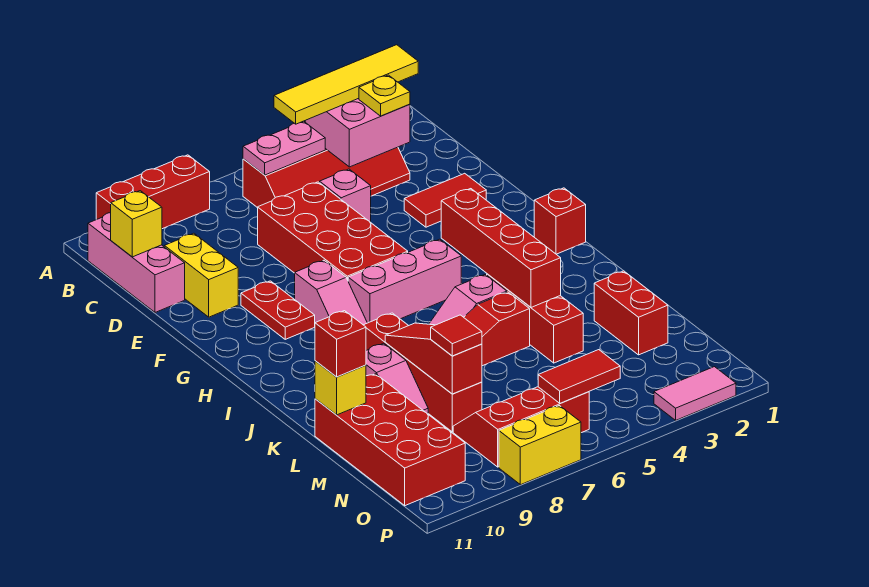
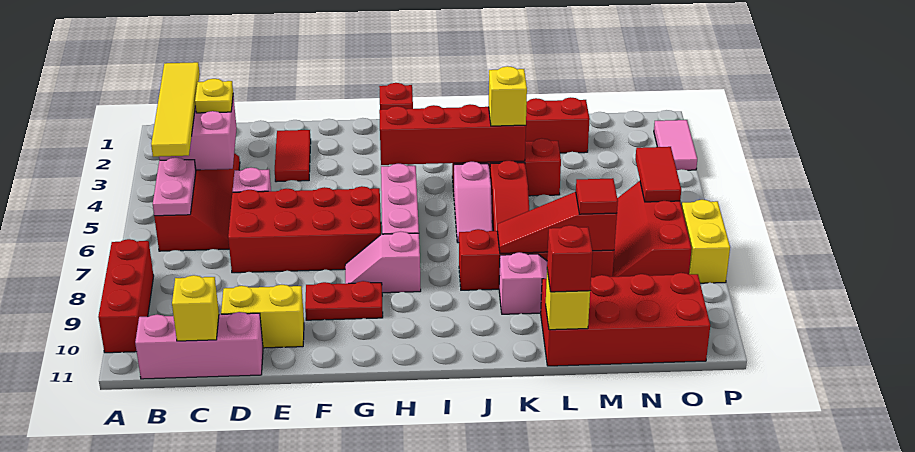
pink 1x2 slope [295,260,367,325] -> pink 1x2 slope turned to [345,231,421,293]
none -> yellow 1x1 brick [489,66,527,126]

